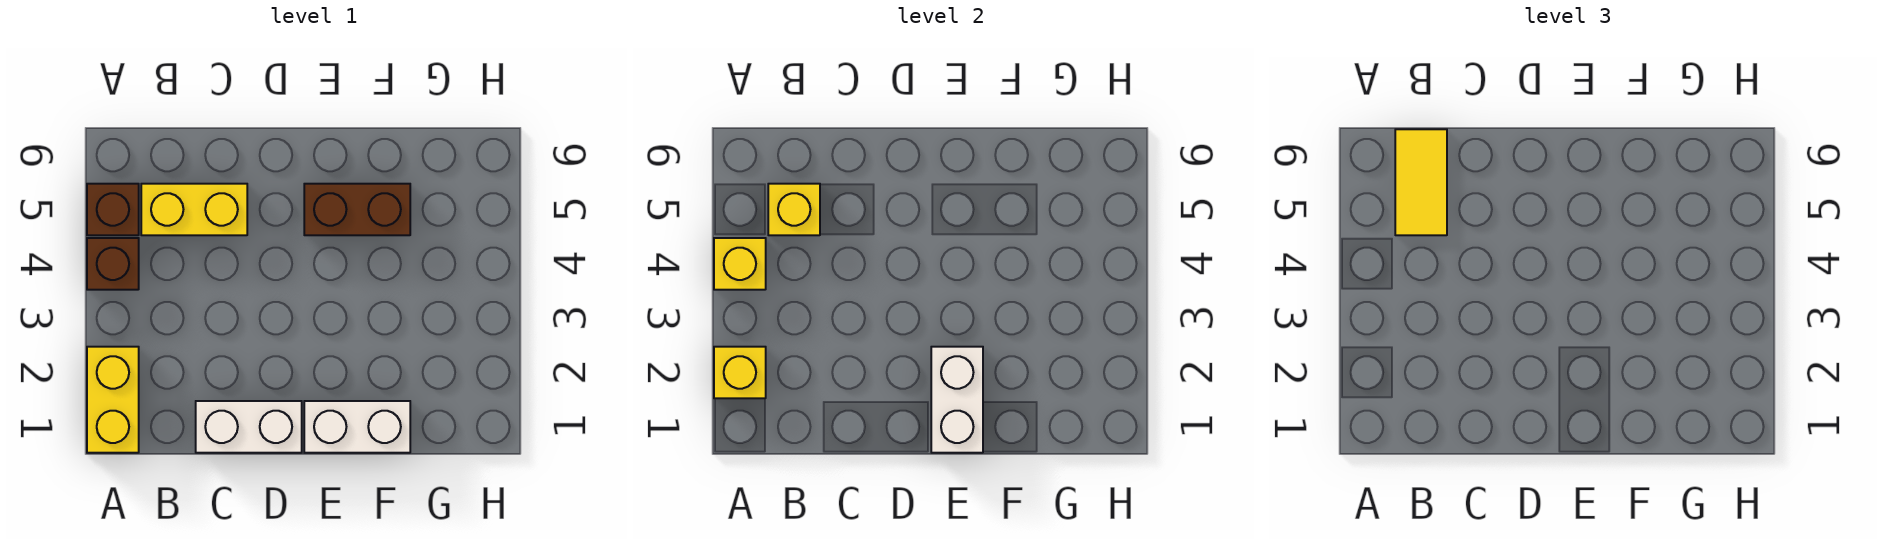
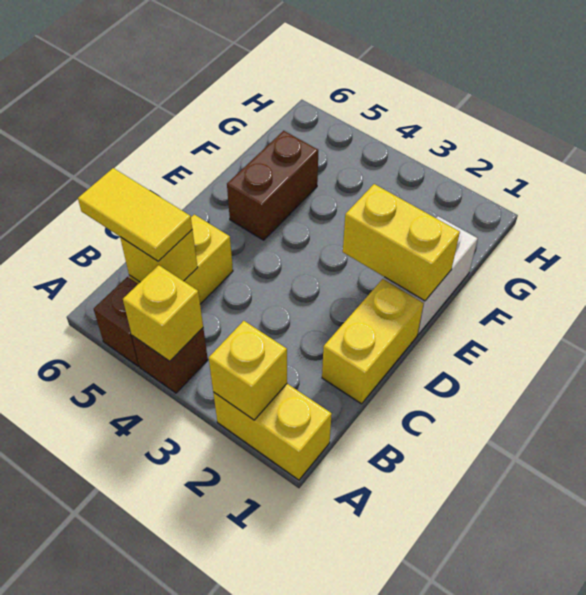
white 1x2 brick [196,401,302,453] -> yellow 1x2 brick [322,279,423,404]
white 1x2 brick [931,347,983,453] -> yellow 1x2 brick [343,184,460,301]

